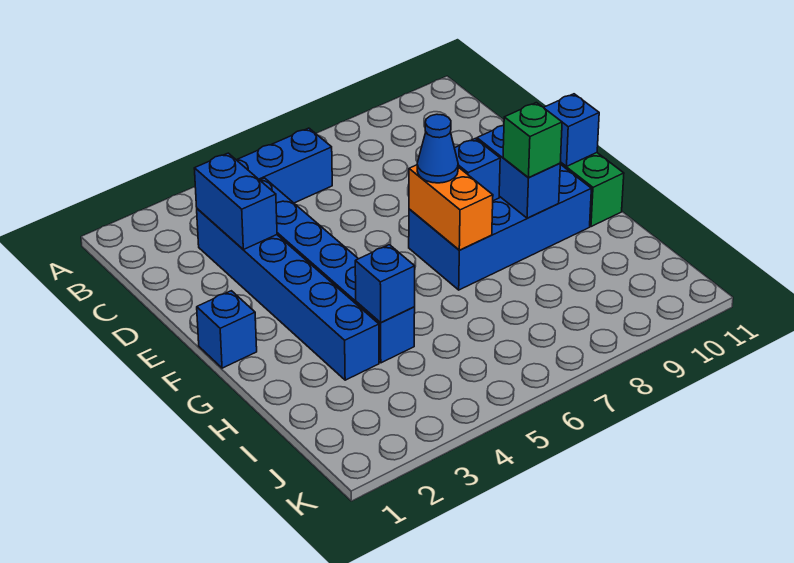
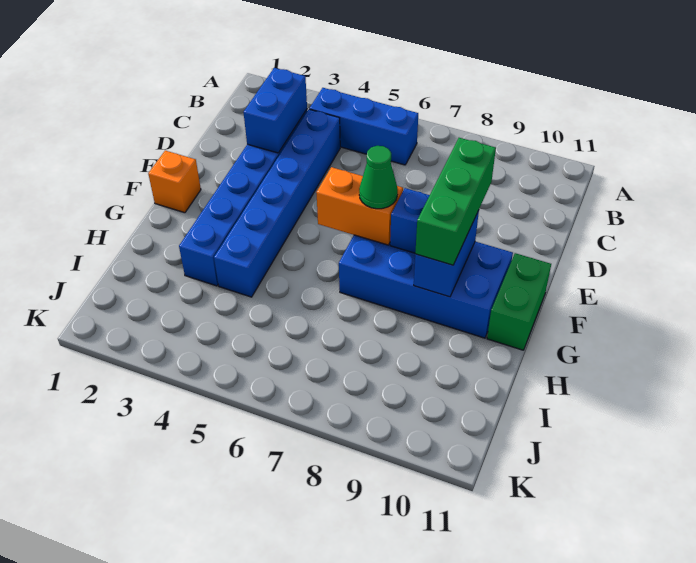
blue 1x1 brick [197,291,257,368] -> orange 1x1 brick [148,151,201,213]
orange 1x2 brick [409,165,493,250] -> orange 1x2 brick turned to [316,167,403,245]
blue 1x1 cone [417,114,458,183] -> green 1x1 cone [359,146,398,209]
blue 1x1 brick [544,94,599,166] -> none
green 1x1 brick [503,103,562,178] -> green 1x3 brick [415,138,496,265]
blue 1x1 brick [355,245,415,323] -> none

